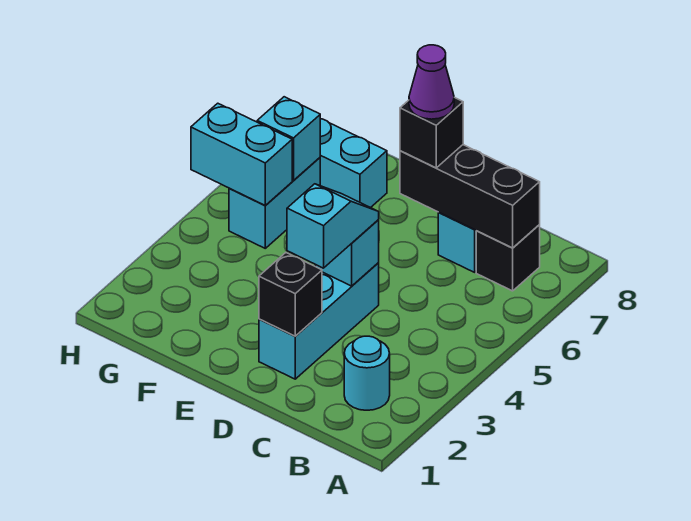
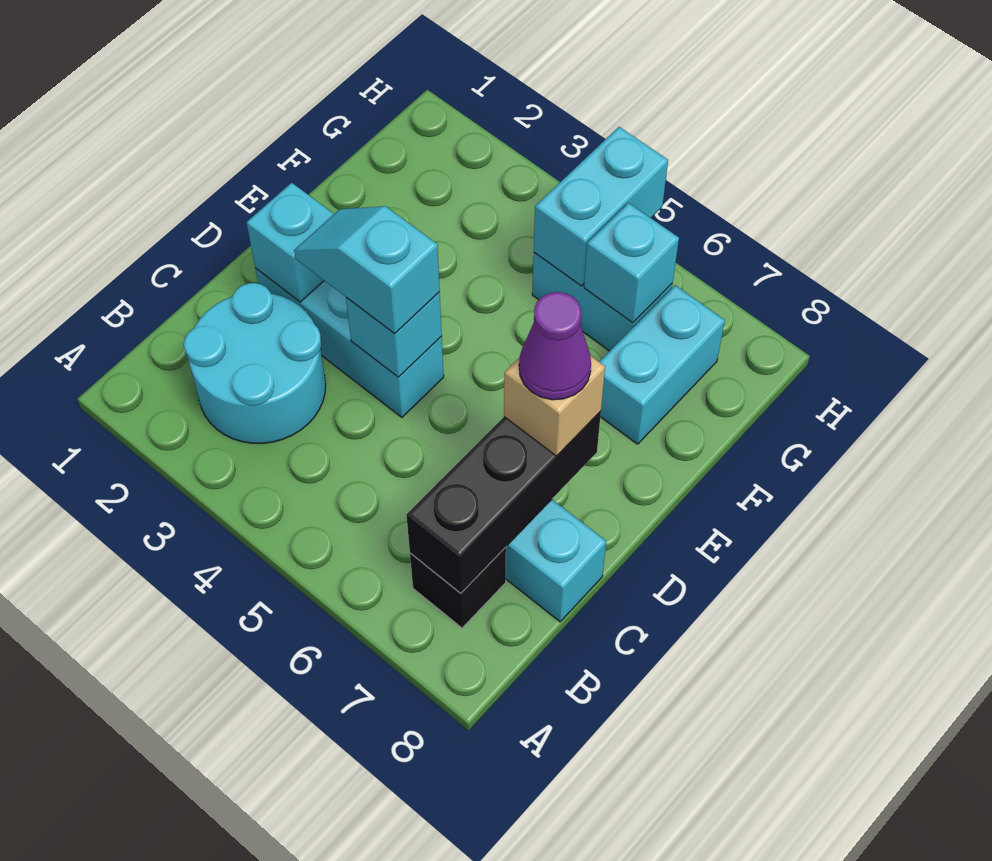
cyan 1x1 round brick [344,336,390,410] -> cyan 2x2 round brick [184,283,326,443]
black 1x1 brick [259,253,322,336] -> cyan 1x1 brick [247,183,334,302]
cyan 1x2 slope [287,184,379,268] -> cyan 1x2 slope turned to [294,206,440,334]
black 1x1 brick [400,98,463,168] -> tan 1x1 brick [504,356,605,456]

